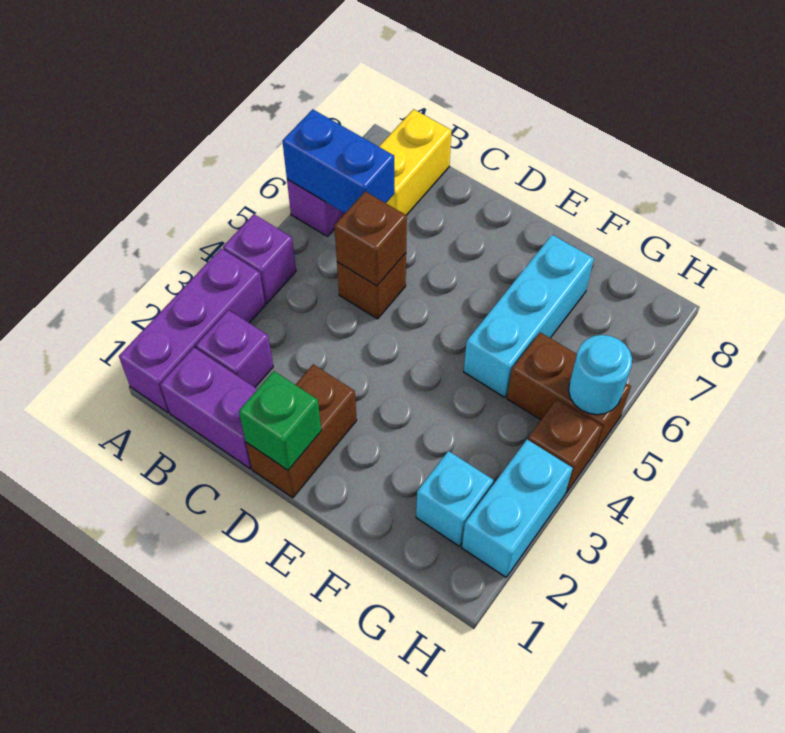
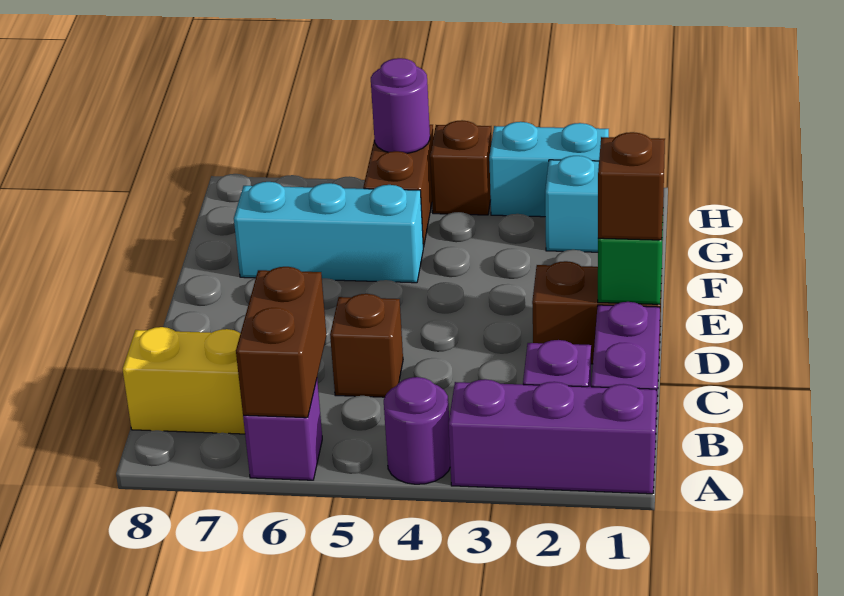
purple 1x1 brick [223,214,296,303] -> purple 1x1 round brick [384,377,450,484]
blue 1x2 brick [282,109,394,213] -> brown 1x2 brick [236,267,326,418]
brown 1x1 brick [334,191,407,286] -> brown 1x1 brick moved to [598,132,665,240]
cyan 1x1 round brick [569,335,632,415] -> purple 1x1 round brick [371,58,430,153]

